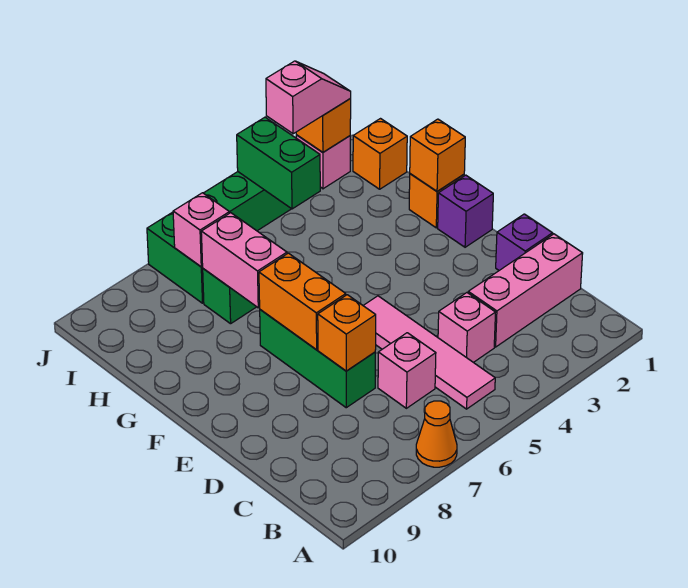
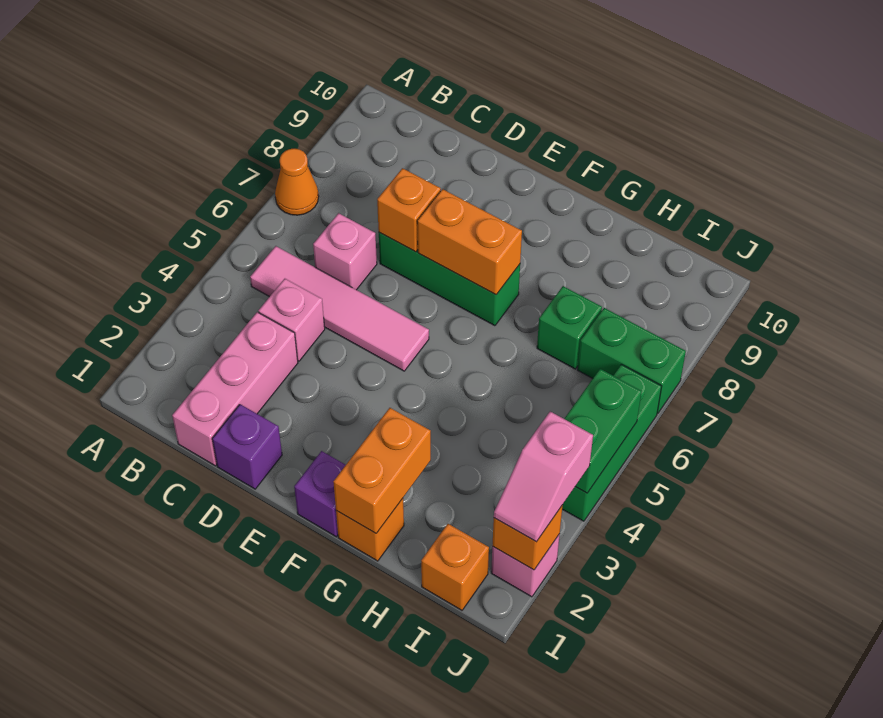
orange 1x1 brick [410,119,465,191] -> orange 1x2 brick [333,408,431,533]
pink 1x2 brick [201,213,287,308] -> none
green 1x2 brick [237,117,320,209] -> green 1x2 brick turned to [564,369,642,493]
pink 1x1 brick [173,193,229,267] -> none

